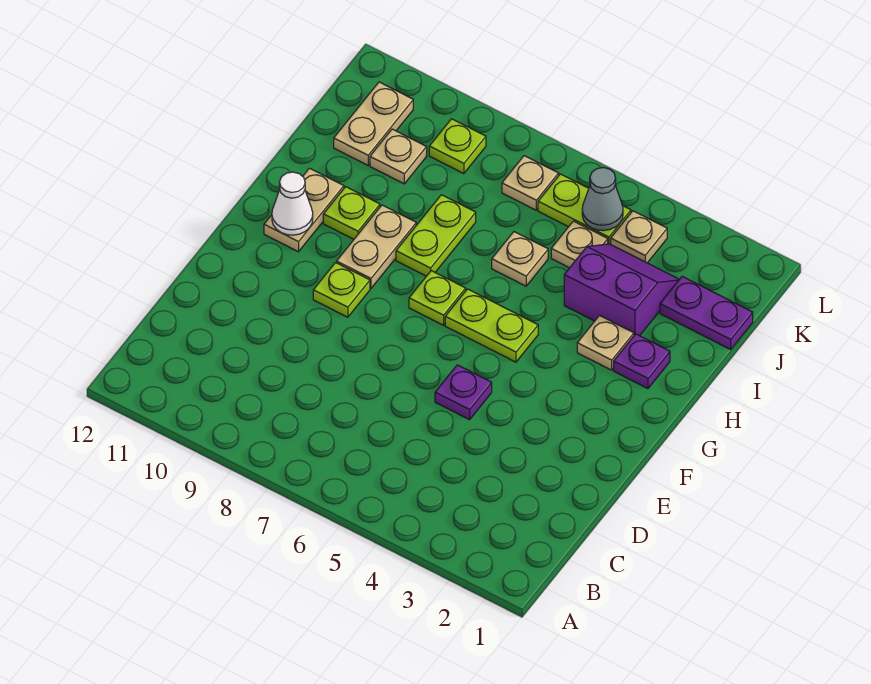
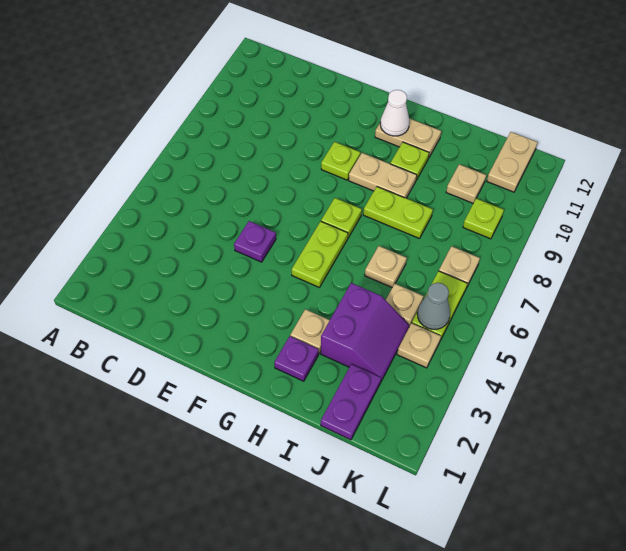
tan 1x2 plate [334,82,413,165] -> tan 1x2 plate turned to [487,132,538,192]

